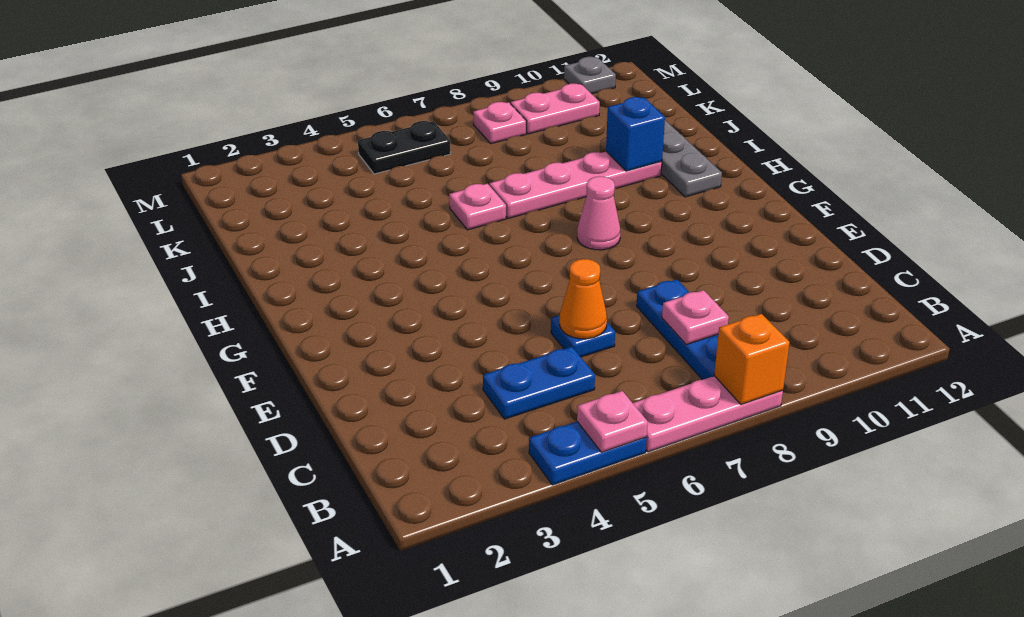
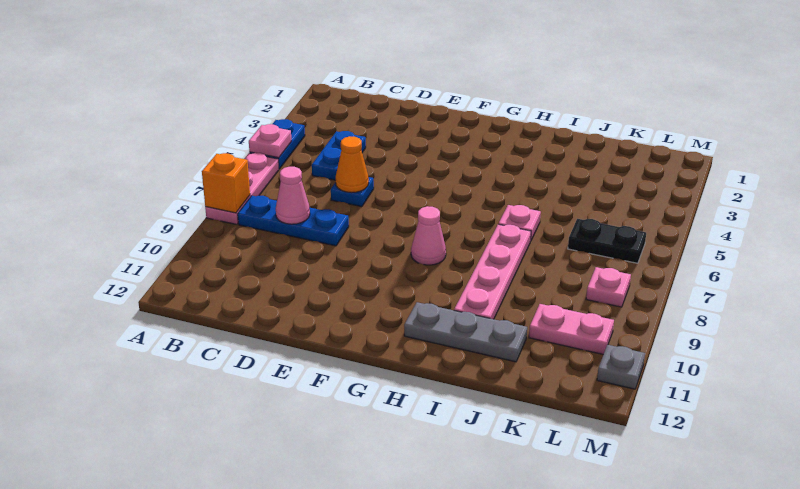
pink 1x1 plate [662,290,729,345] -> pink 1x1 cone [276,167,310,224]
blue 1x1 brick [606,97,665,171] -> none
black 1x2 plate [358,121,451,174] -> black 1x2 plate turned to [568,219,646,263]
pink 1x2 plate [511,83,600,134] -> pink 1x2 plate turned to [529,304,614,355]

